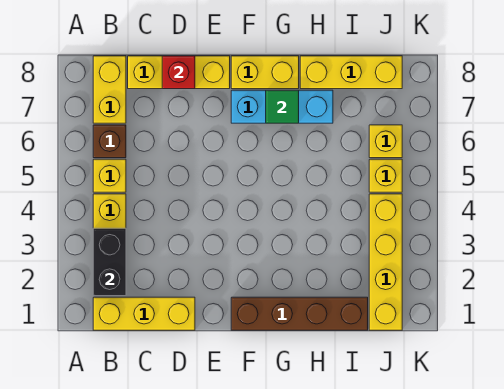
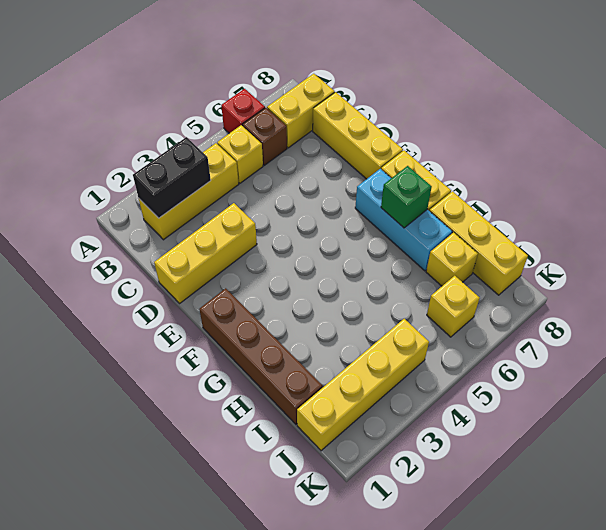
yellow 1x3 brick [93,297,195,330] -> yellow 1x3 brick turned to [154,203,257,303]
red 1x1 brick [162,56,195,89] -> red 1x1 brick moved to [221,89,265,133]
green 1x1 tile [266,90,299,123] -> green 1x1 brick [381,166,432,228]
yellow 1x1 brick [369,159,402,192] -> yellow 1x1 brick moved to [426,233,478,286]

